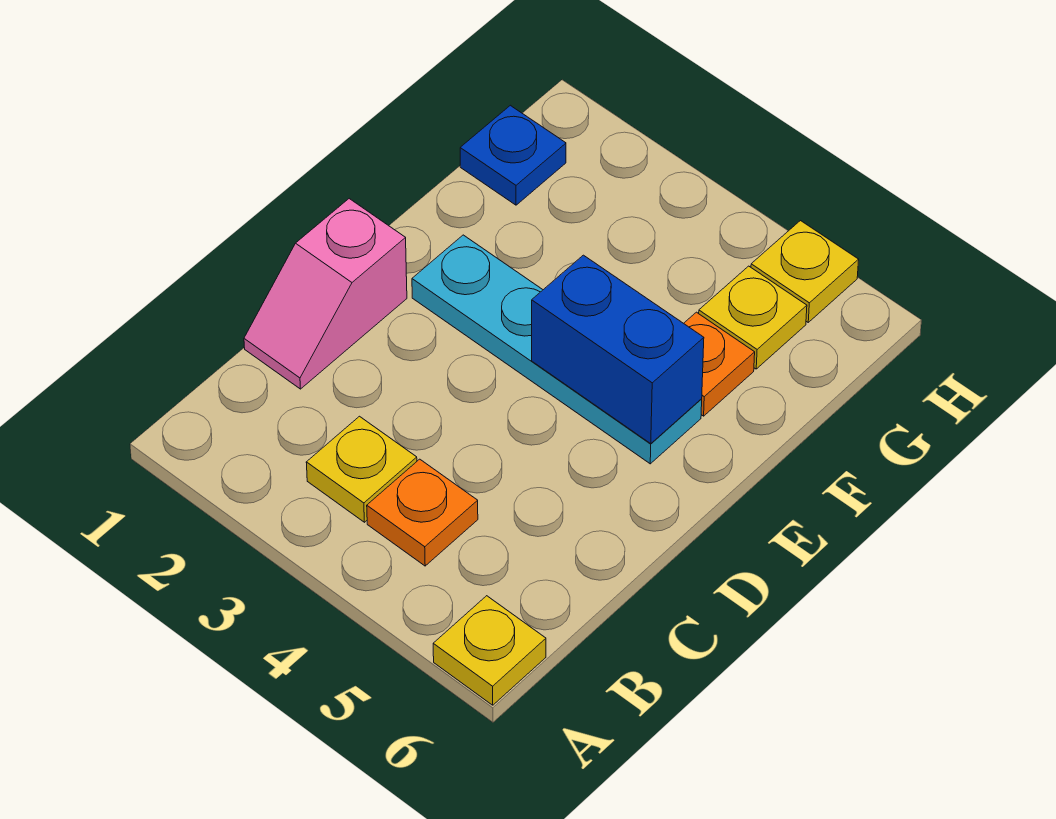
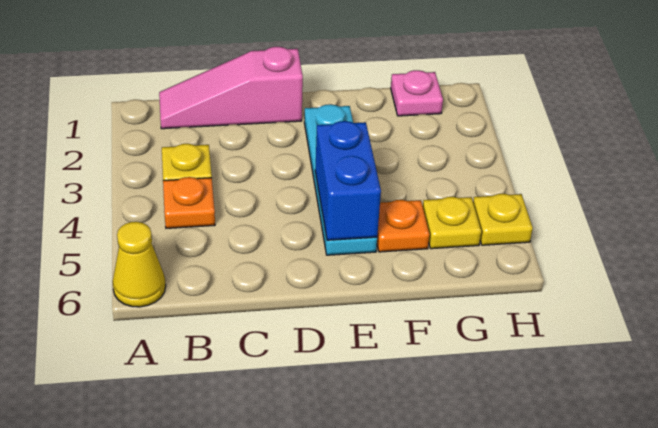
yellow 1x1 plate [433,596,546,705] -> yellow 1x1 cone [113,222,166,307]
pink 1x2 slope [244,199,407,389] -> pink 1x3 slope [159,47,303,129]
blue 1x1 plate [460,105,566,205] -> pink 1x1 plate [391,70,443,116]

